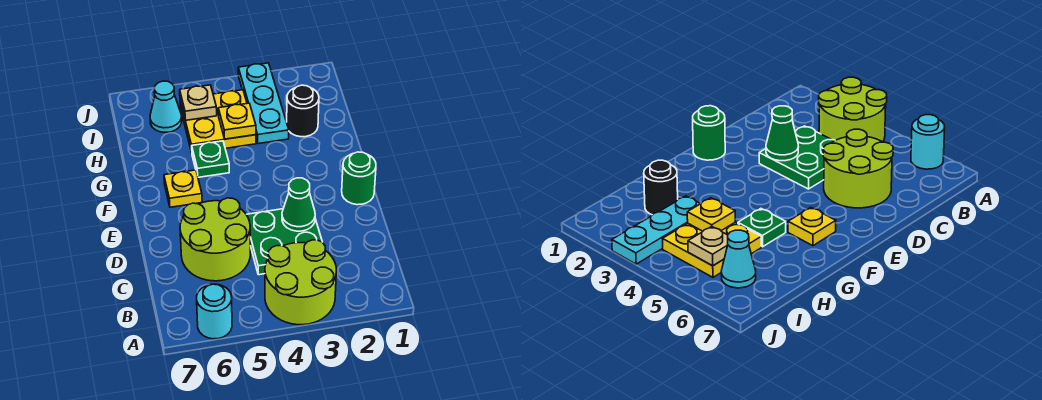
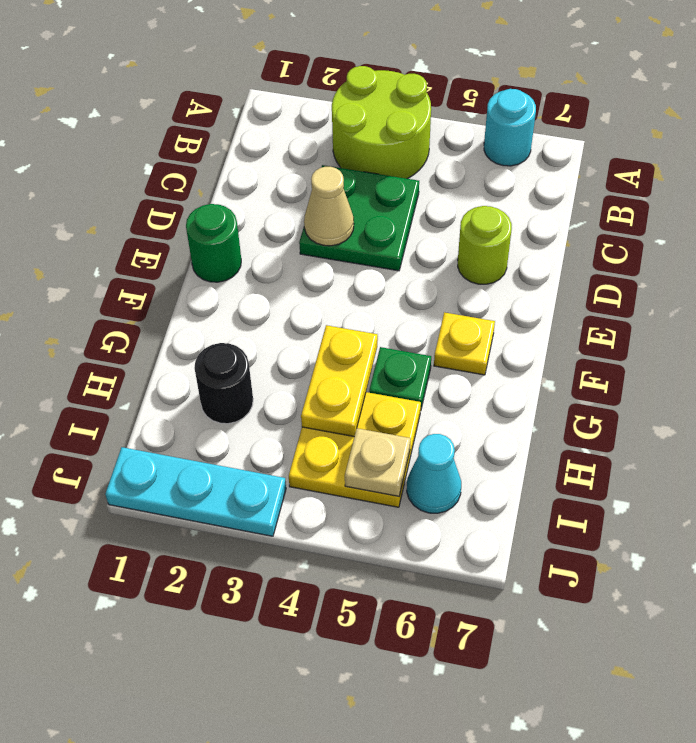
lime 2x2 round brick [180,198,250,281] -> lime 1x1 round brick [458,206,512,284]
green 1x1 cone [282,178,315,231] -> tan 1x1 cone [304,167,354,246]
cyan 1x3 plate [238,63,289,144] -> cyan 1x3 plate turned to [105,447,286,536]
yellow 1x1 plate [218,103,256,139] -> yellow 1x2 plate [301,325,378,437]

